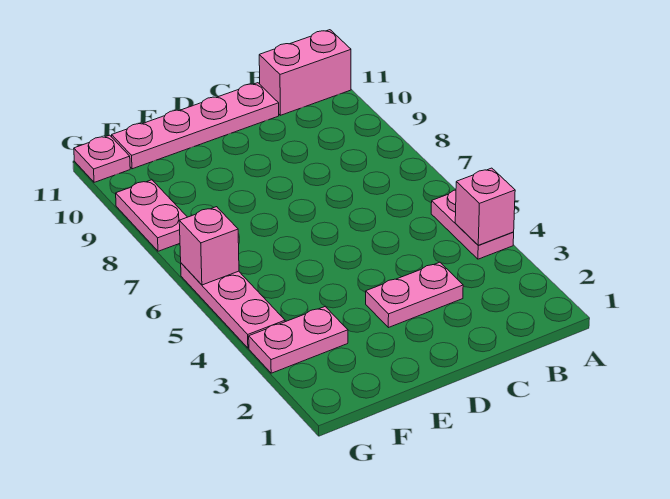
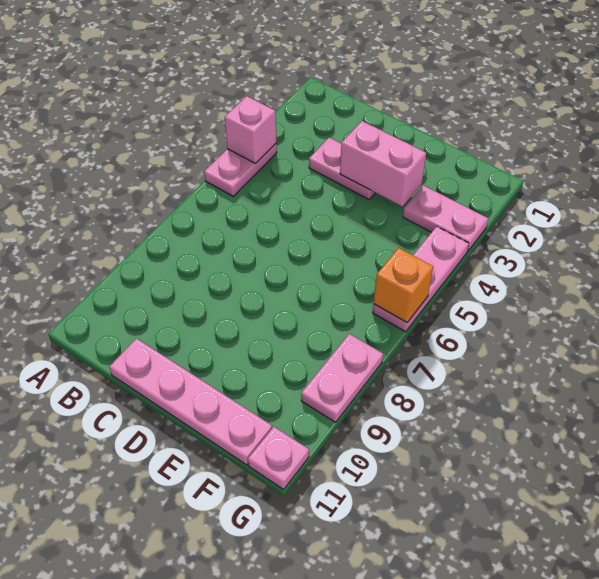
pink 1x2 brick [259,30,351,115] -> pink 1x2 brick moved to [340,121,426,206]
pink 1x1 brick [179,207,239,285] -> orange 1x1 brick [374,248,433,322]

